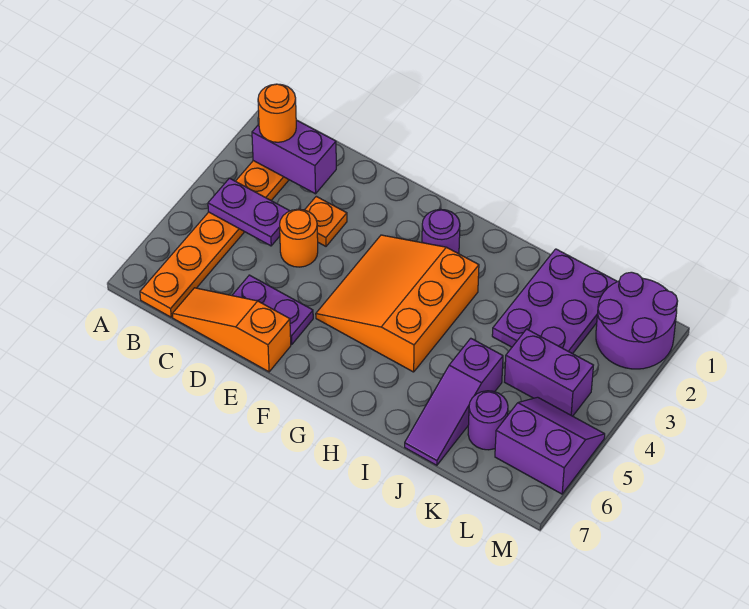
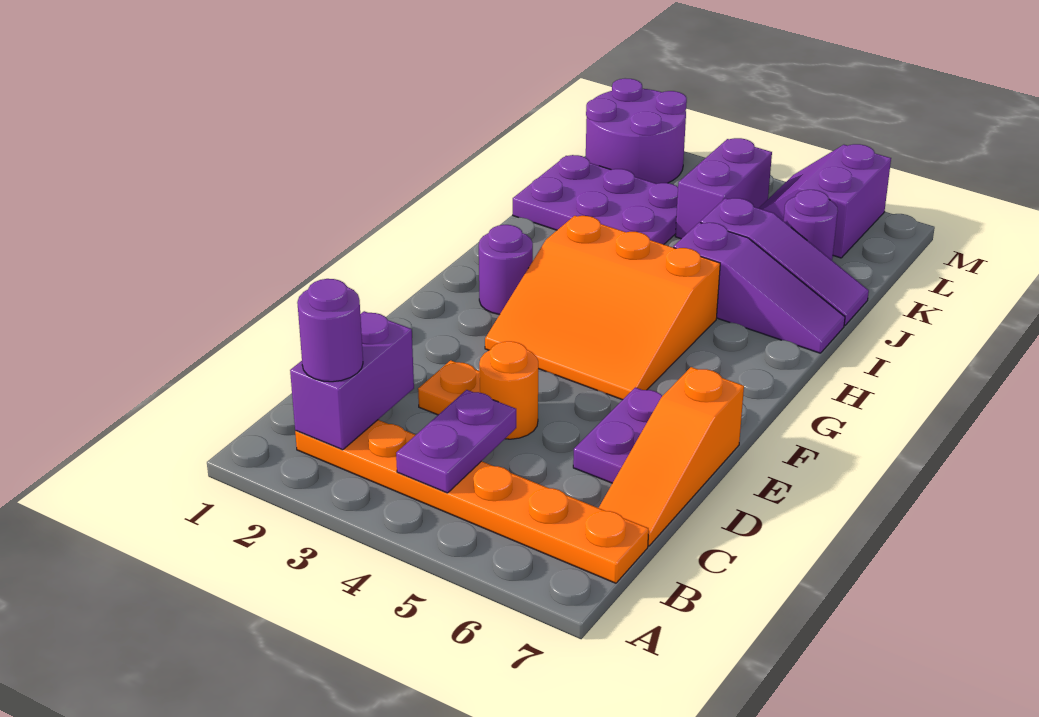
orange 1x1 round brick [258,84,296,142] -> purple 1x1 round brick [297,279,363,382]
none -> purple 1x3 slope [673,222,845,353]

